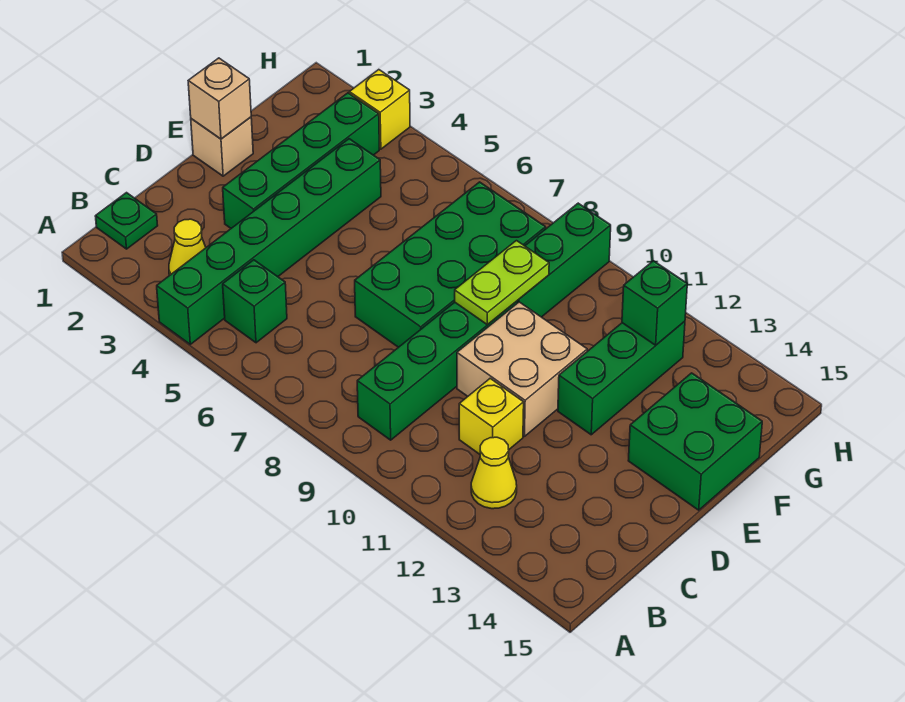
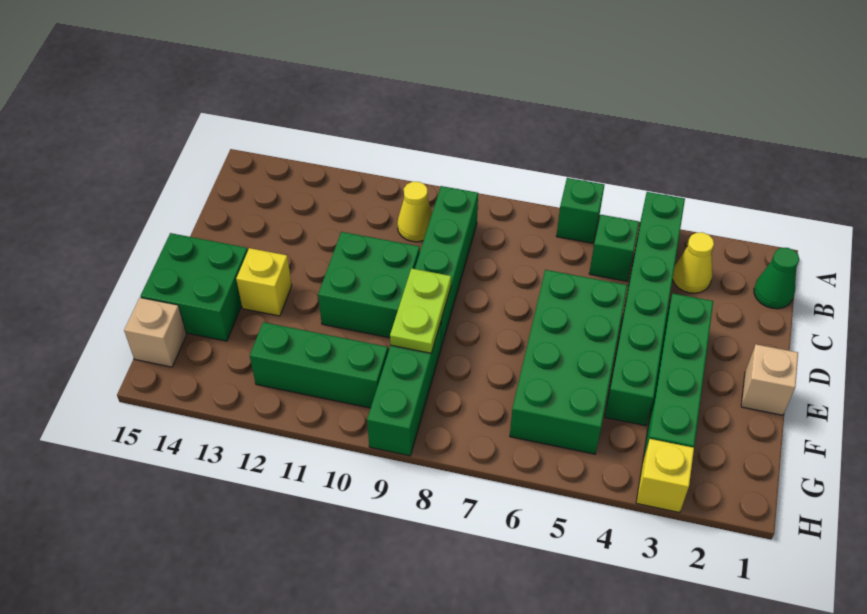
green 1x1 plate [95,193,158,249] -> green 1x1 cone [754,248,799,309]
yellow 1x1 cone [471,437,517,509] -> yellow 1x1 cone moved to [397,182,432,242]
yellow 1x1 brick [459,378,524,454] -> yellow 1x1 brick moved to [236,248,292,316]
green 2x4 brick [355,182,546,347] -> green 2x4 brick moved to [510,270,627,454]
tan 2x2 brick [457,302,587,436] -> green 2x2 brick [318,232,420,338]
tan 1x1 brick [188,58,251,139] -> tan 1x1 brick moved to [124,298,186,367]
green 1x3 brick [558,321,685,435] -> green 1x3 brick turned to [250,322,388,408]
green 1x1 brick [622,261,687,345] -> green 1x1 brick moved to [557,178,604,243]

